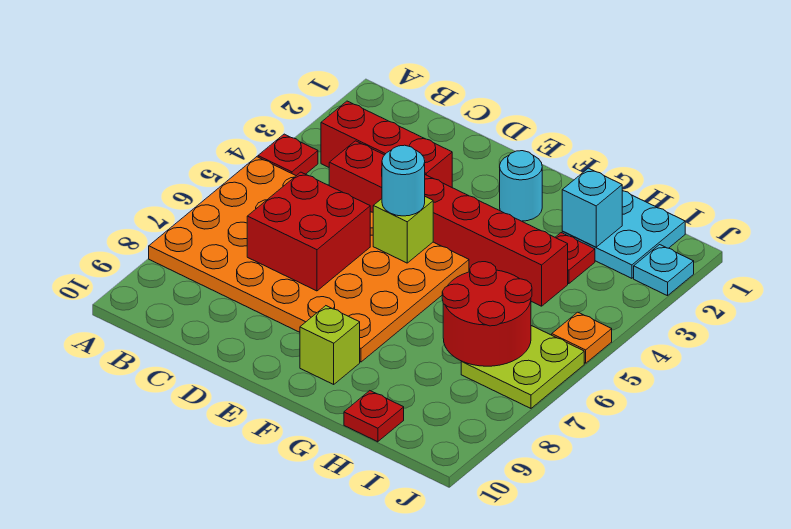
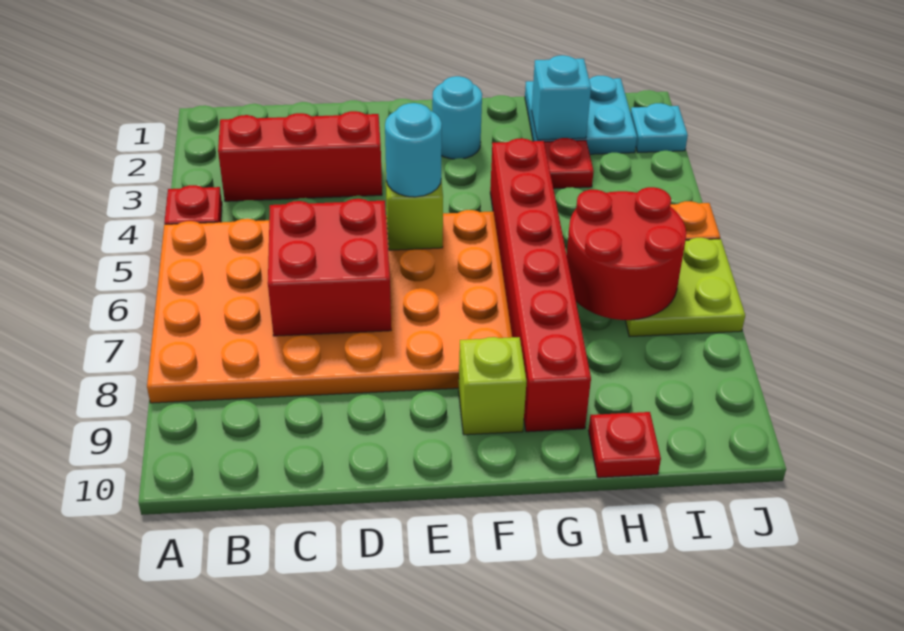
red 1x6 brick [329,141,568,306] -> red 1x6 brick turned to [490,138,591,432]

